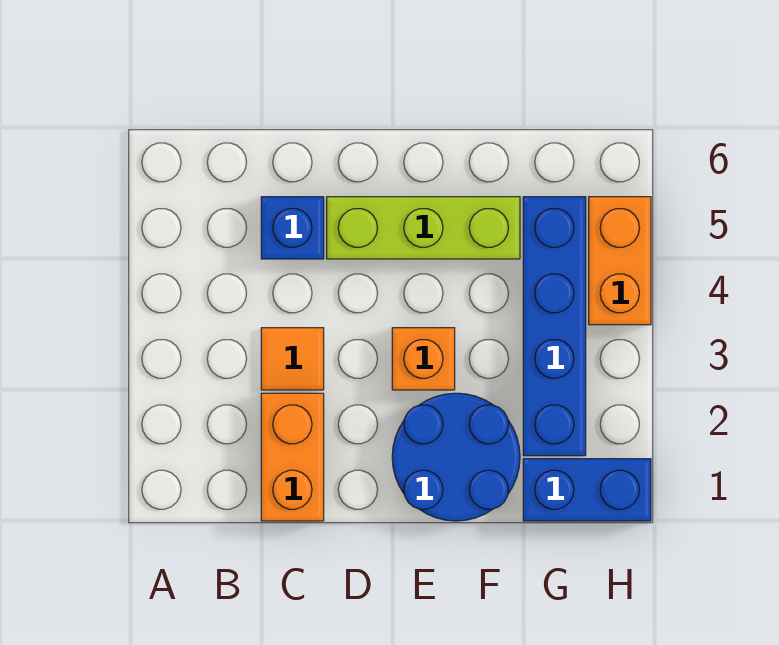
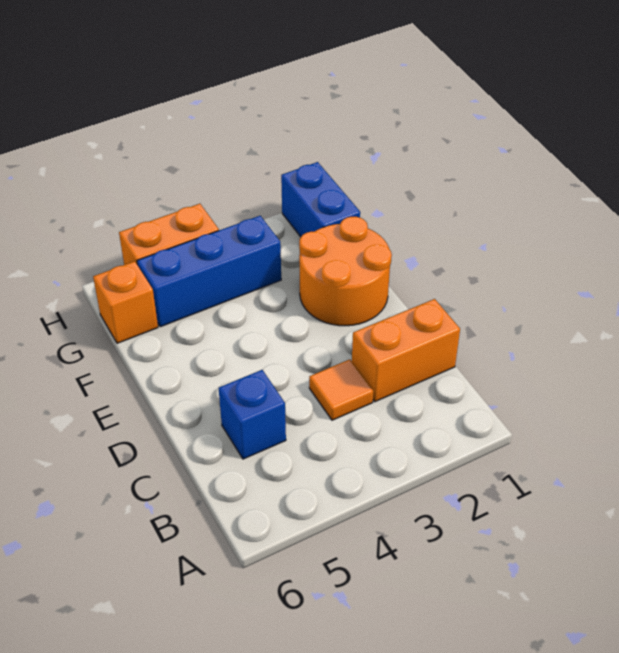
lime 1x3 brick [327,197,520,259] -> none
blue 2x2 round brick [392,393,520,521] -> orange 2x2 round brick [299,217,392,326]
orange 1x1 brick [392,328,455,390] -> orange 1x1 brick moved to [93,261,158,343]
blue 1x4 brick [523,197,586,456] -> blue 1x3 brick [137,216,281,327]

